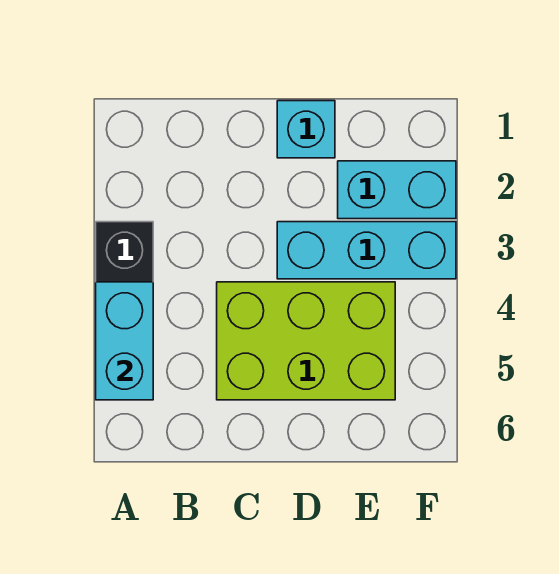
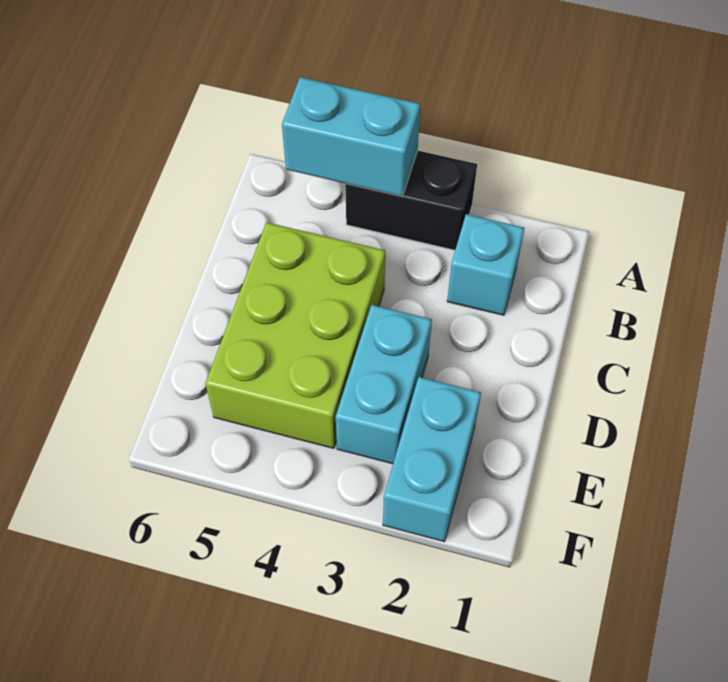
cyan 1x1 brick [277,101,335,158] -> cyan 1x1 brick moved to [447,214,524,315]
cyan 1x3 brick [277,222,456,279] -> cyan 1x2 brick [336,305,432,464]

